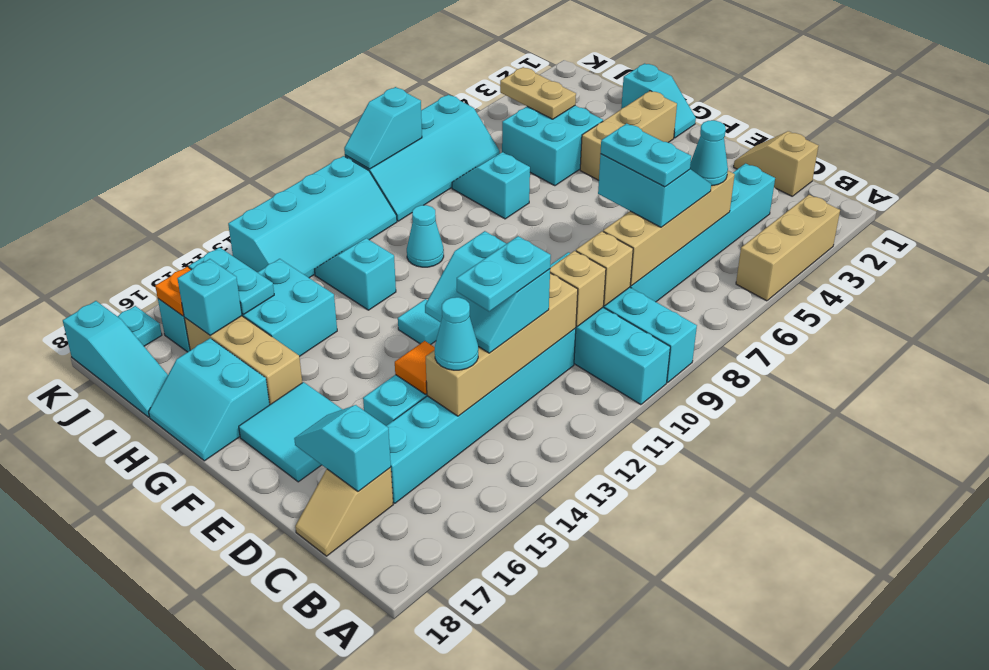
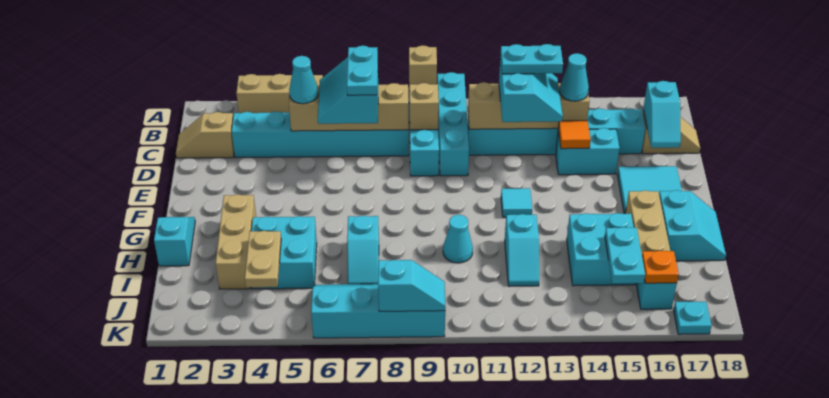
tan 1x2 slope [734,131,818,196] -> tan 1x2 slope turned to [176,112,234,158]
tan 1x1 brick [550,251,606,327] -> tan 1x1 brick moved to [409,45,437,91]
tan 1x3 brick [580,91,677,180] -> tan 1x3 brick turned to [216,194,256,289]
cyan 1x1 brick [177,259,242,335] -> none
cyan 1x3 slope [63,301,168,417] -> none
cyan 2x4 slope [228,156,397,278] -> none

